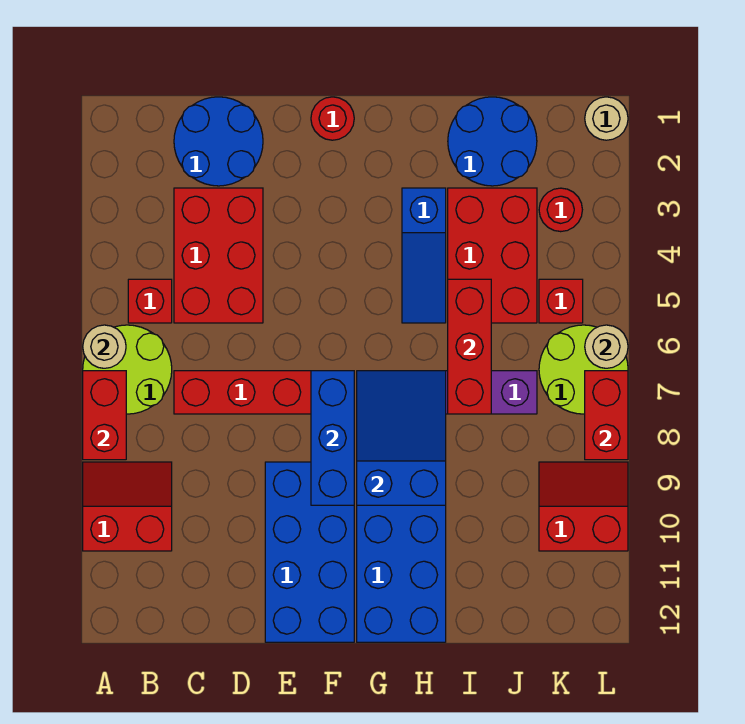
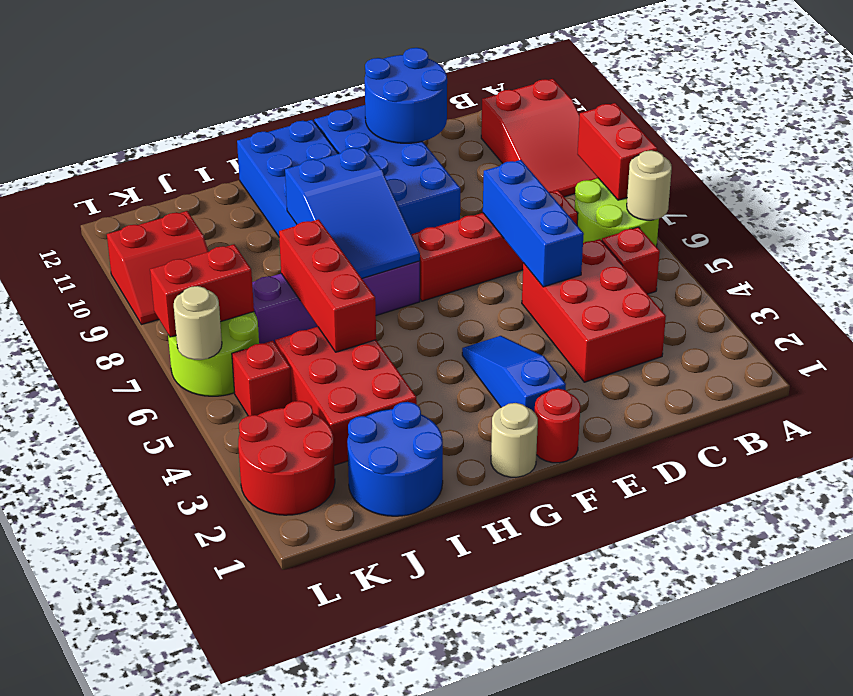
red 2x2 slope [83,462,172,551] -> red 2x3 slope [481,79,598,197]
blue 2x2 round brick [174,97,263,186] -> blue 2x2 round brick moved to [365,48,447,143]
blue 1x3 brick [311,371,354,505] -> blue 1x3 brick moved to [483,160,584,287]
blue 1x3 slope [402,188,446,323] -> blue 1x3 slope moved to [462,336,566,413]
red 1x1 round brick [539,188,582,232] -> red 2x2 round brick [238,401,335,515]
tan 1x1 round brick [585,97,628,140] -> tan 1x1 round brick moved to [491,403,538,477]
red 1x2 brick [585,371,628,460] -> red 1x2 brick turned to [150,244,254,337]

